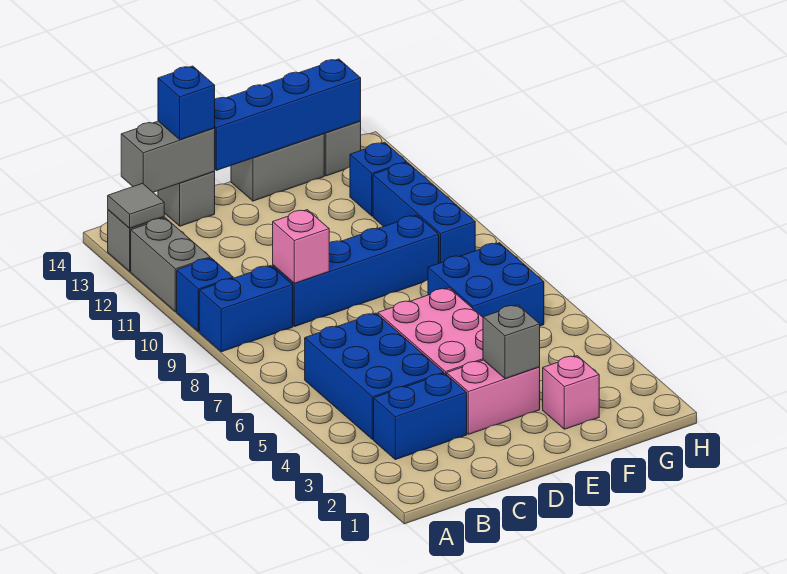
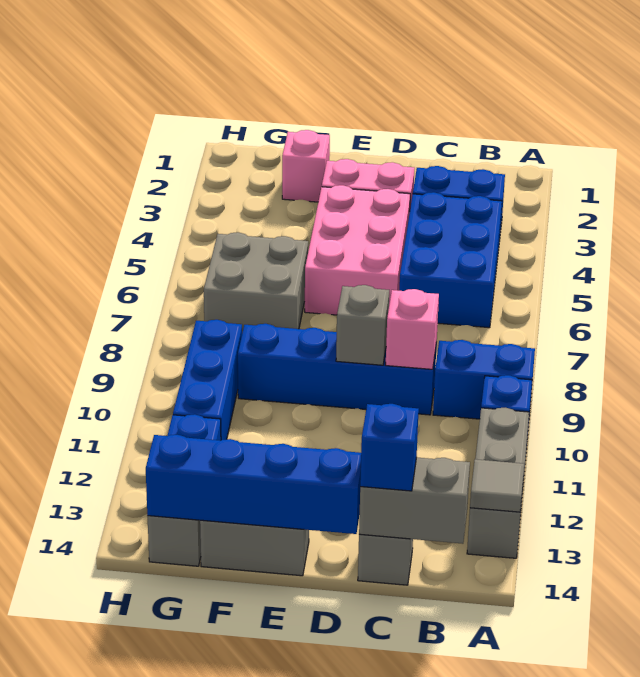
grey 1x1 brick [483,305,540,379] -> grey 1x1 brick moved to [336,285,389,365]
blue 2x2 brick [428,243,544,326] -> grey 2x2 brick [204,232,308,332]

